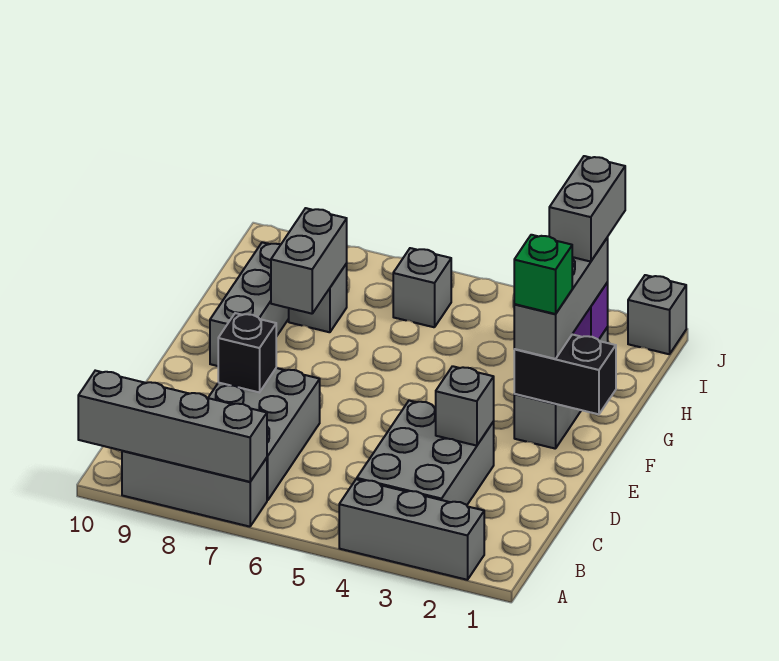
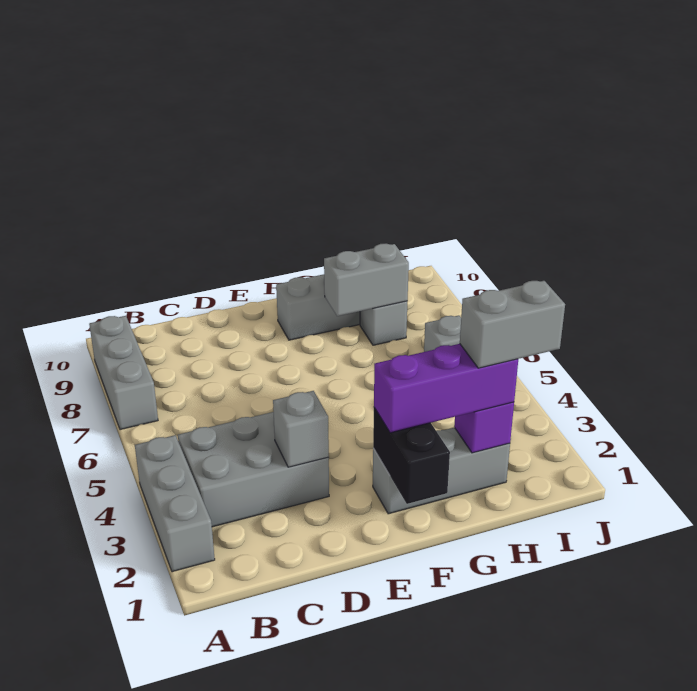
grey 1x4 brick [78,371,267,482] -> none
grey 2x3 brick [208,368,320,500] -> none
black 1x1 brick [218,313,276,392] -> none
grey 1x3 brick [514,237,608,359] -> purple 1x3 brick [374,344,518,433]
green 1x1 brick [514,235,572,314] -> none
grey 1x1 brick [628,275,686,354] -> none

